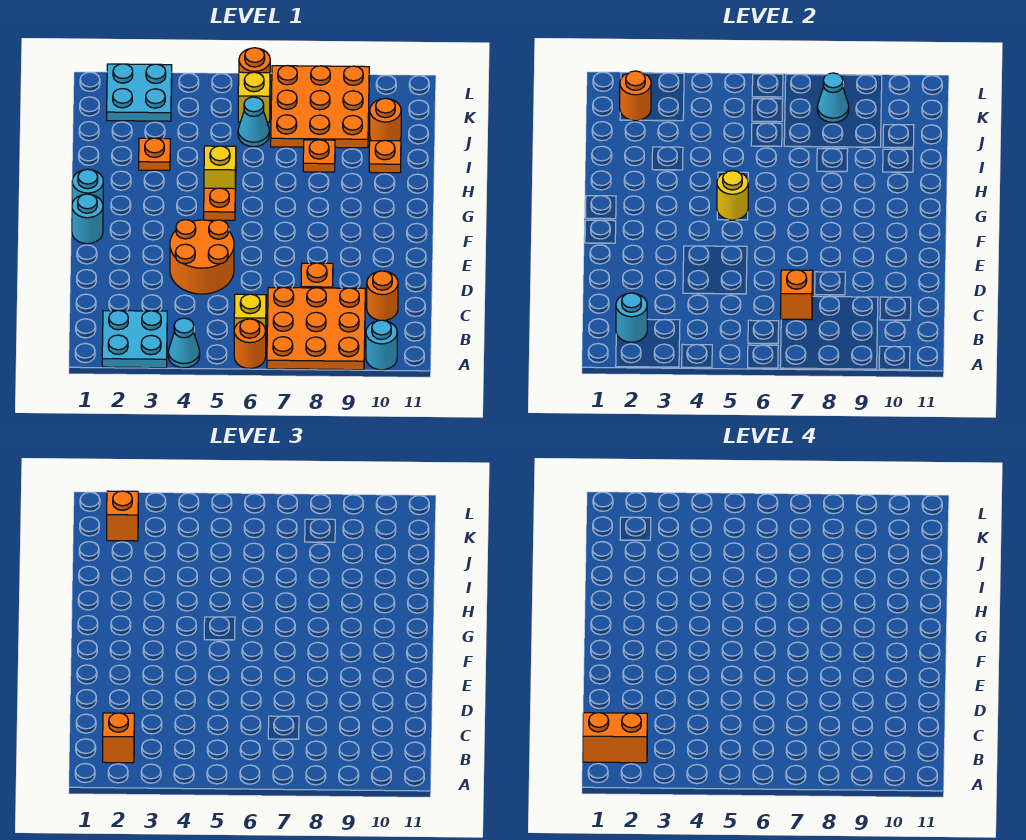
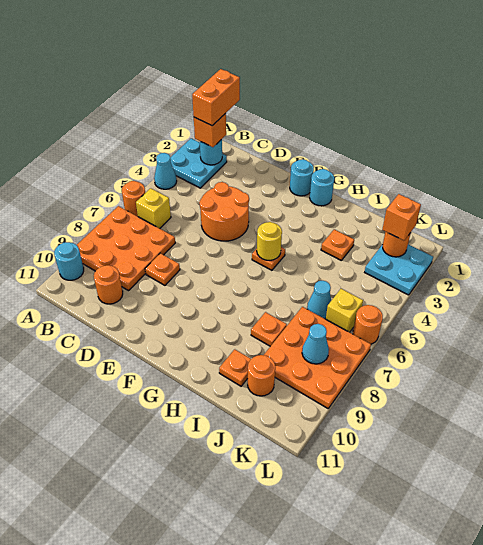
orange 1x1 brick [781,270,813,320] -> none
yellow 1x1 brick [204,146,236,192] -> none

